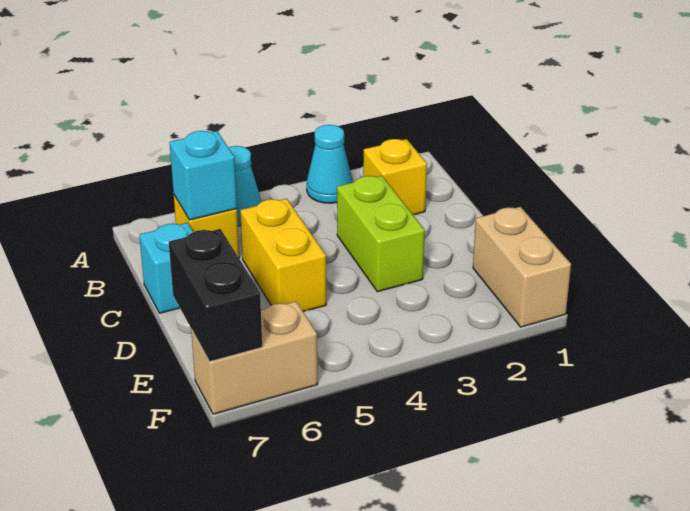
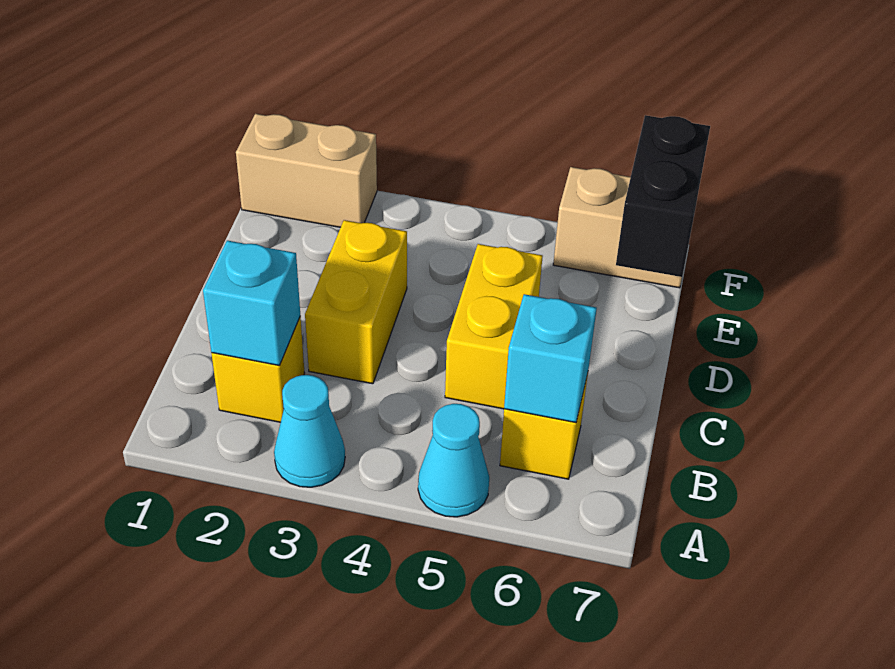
lime 1x2 brick [337,176,425,292] -> yellow 1x2 brick [305,220,407,384]
cyan 1x1 brick [139,223,193,313] -> cyan 1x1 brick moved to [203,241,300,366]
tan 1x2 brick [473,207,571,327] -> tan 1x2 brick turned to [236,114,377,227]

